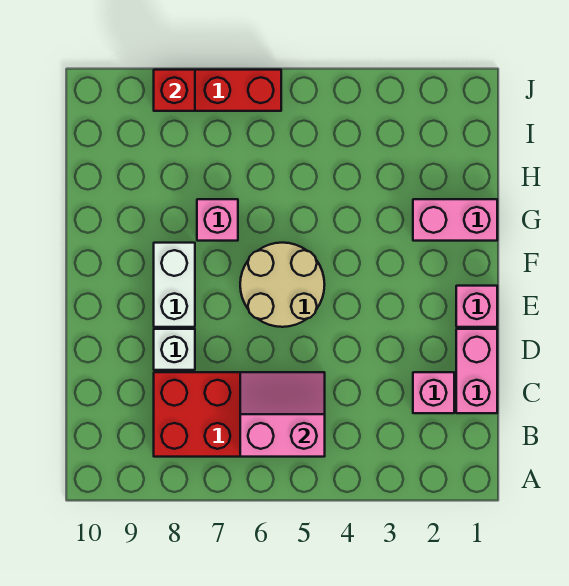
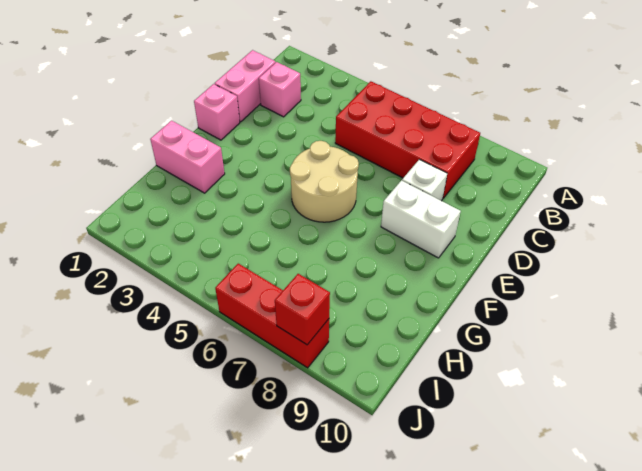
pink 2x2 slope [240,372,325,457] -> none
white 1x2 brick [154,243,195,327] -> white 1x2 brick turned to [381,180,461,258]
pink 1x1 brick [197,199,238,241] -> none

